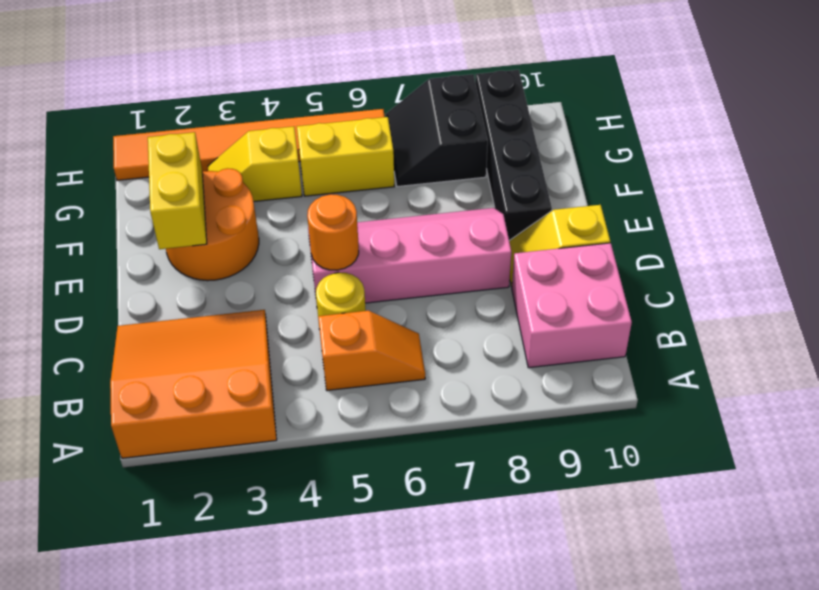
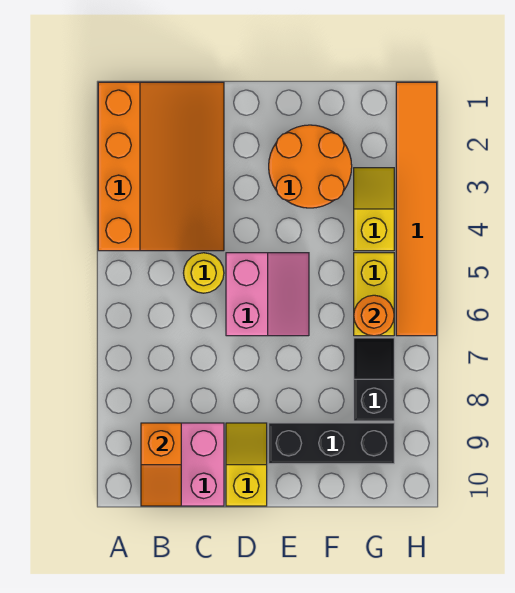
orange 3x3 slope [110,310,277,458] -> orange 3x4 slope [98,82,224,251]
orange 1x2 slope [318,311,425,391] -> orange 1x2 slope moved to [141,423,181,506]
pink 2x4 slope [308,208,511,303] -> pink 2x2 slope [226,253,309,336]
orange 1x1 round brick [307,194,359,270] -> orange 1x1 round brick moved to [354,295,394,336]
yellow 1x2 brick [148,132,207,249] -> none
black 1x4 brick [476,70,552,241] -> black 1x3 brick [269,423,394,464]
black 2x2 slope [386,74,488,187] -> black 1x2 slope [354,338,394,421]

